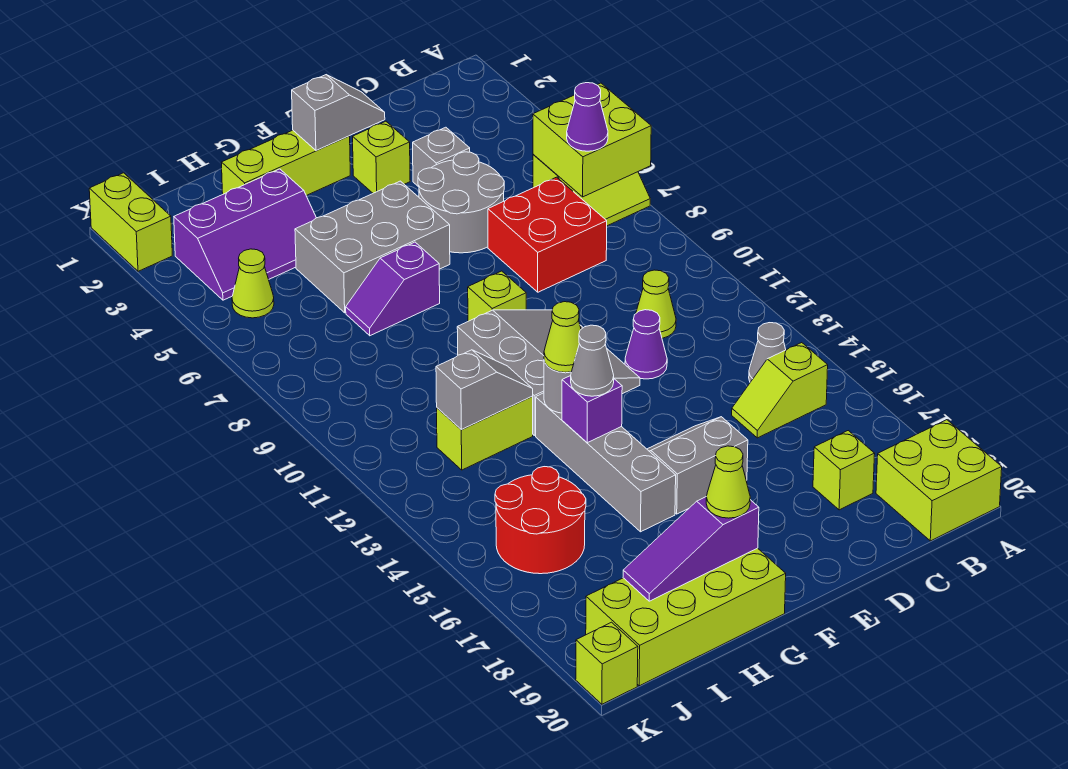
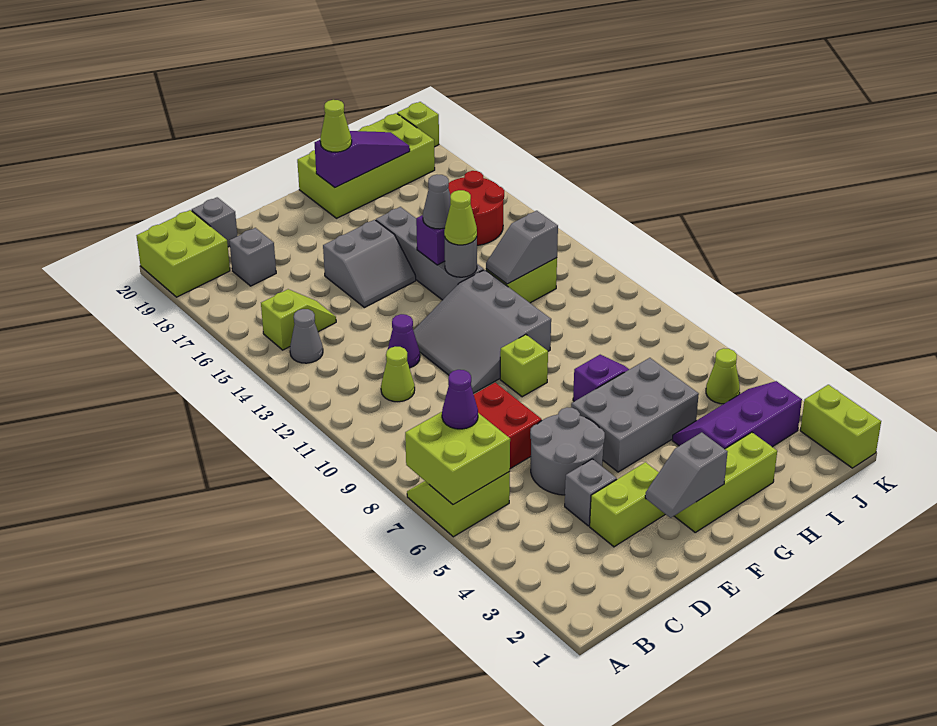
lime 1x1 brick [813,431,875,510] -> grey 1x1 brick [229,228,276,286]
none -> grey 1x1 brick [192,197,237,247]
lime 1x1 brick [353,121,410,193] -> lime 1x2 brick [590,462,665,547]

